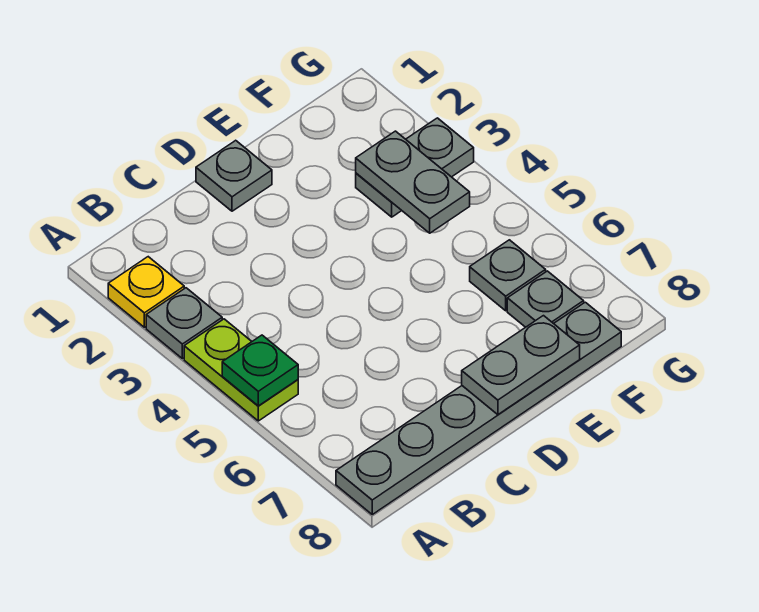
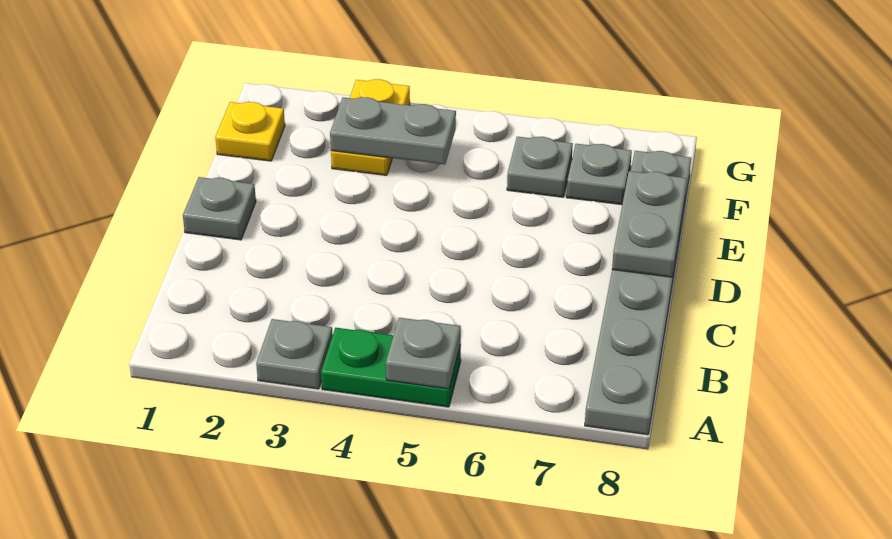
yellow 1x1 plate [108,257,184,327] -> yellow 1x1 plate moved to [215,102,285,161]
lime 1x2 plate [184,319,298,421] -> green 1x2 plate [321,328,461,407]
green 1x1 plate [222,335,298,406] -> grey 1x1 plate [386,318,461,389]
grey 1x2 plate [356,118,474,217] -> yellow 1x2 plate [331,79,410,175]

